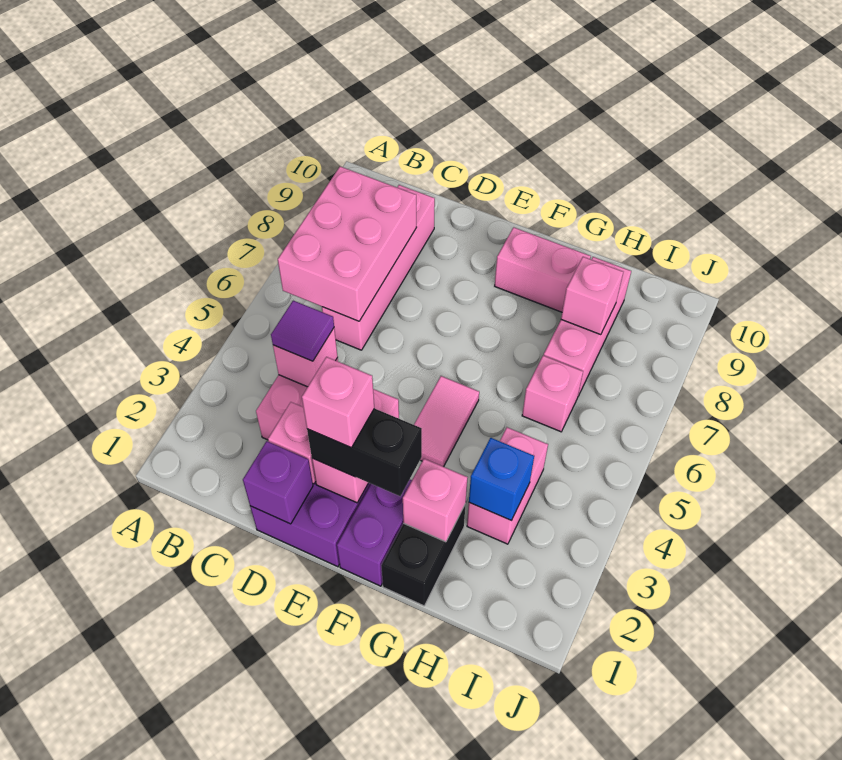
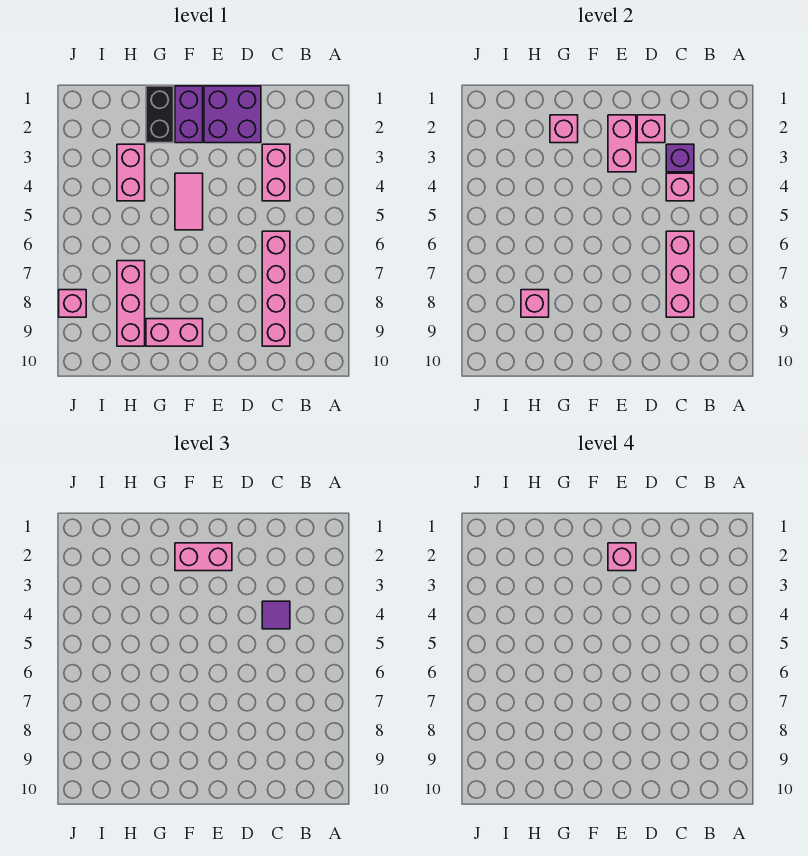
pink 2x3 brick [278,166,417,321] -> pink 1x3 brick [666,231,694,317]
purple 1x1 brick [243,441,313,524] -> purple 1x1 brick moved to [666,144,694,172]
black 1x2 brick [307,408,422,496] -> pink 1x2 brick [175,543,232,571]
blue 1x1 brick [469,438,534,520] -> none
pink 1x1 brick [522,355,583,432] -> pink 1x1 brick moved to [59,290,86,317]

